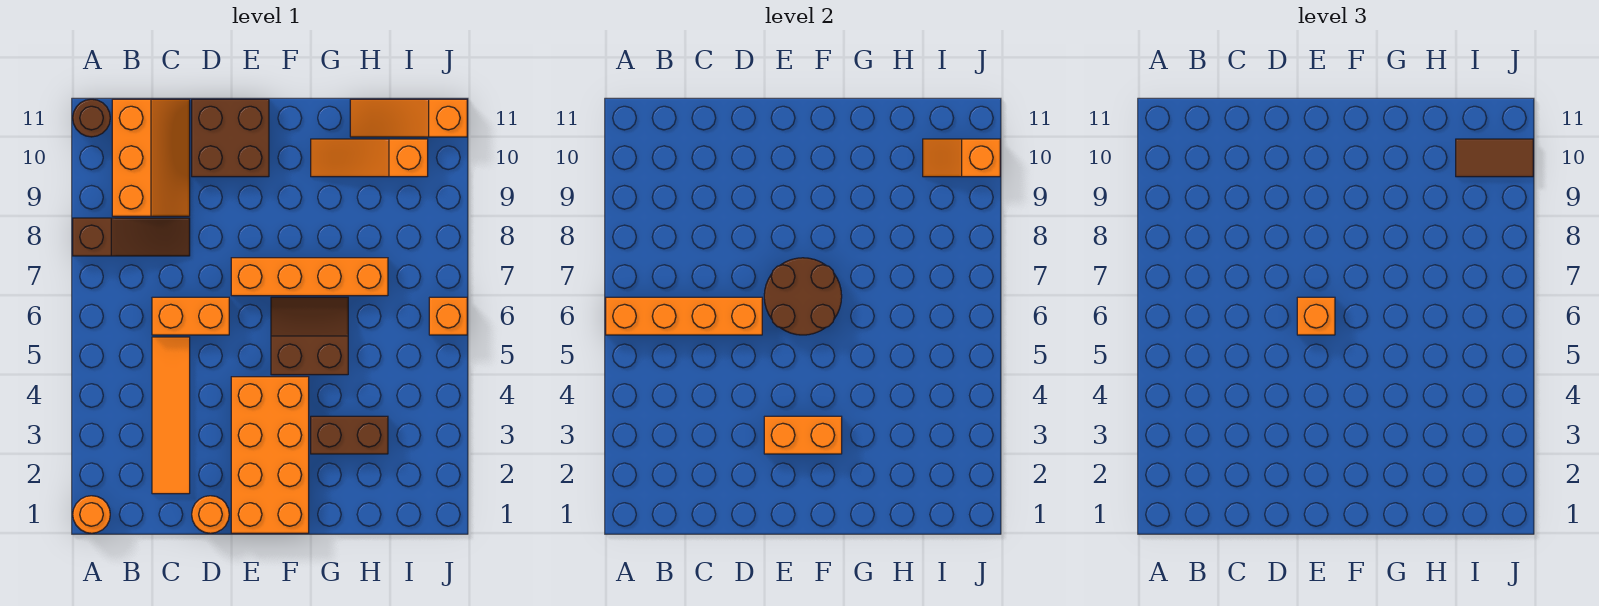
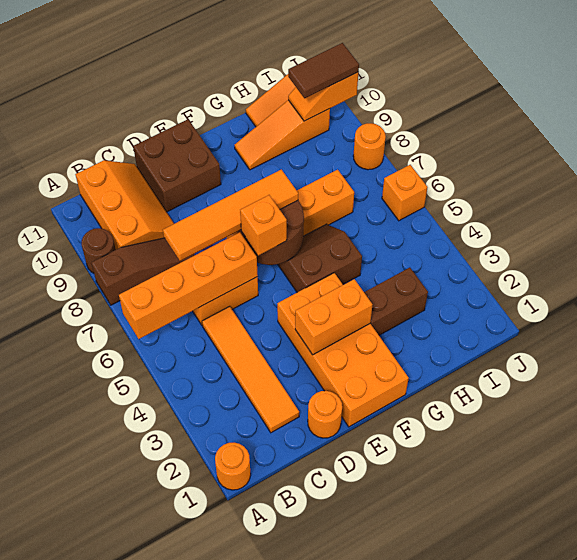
brown 1x1 round brick [73,99,110,137] -> brown 1x1 round brick moved to [82,228,116,273]
none -> orange 1x4 tile [163,169,298,261]
none -> orange 1x1 round brick [353,123,386,170]

